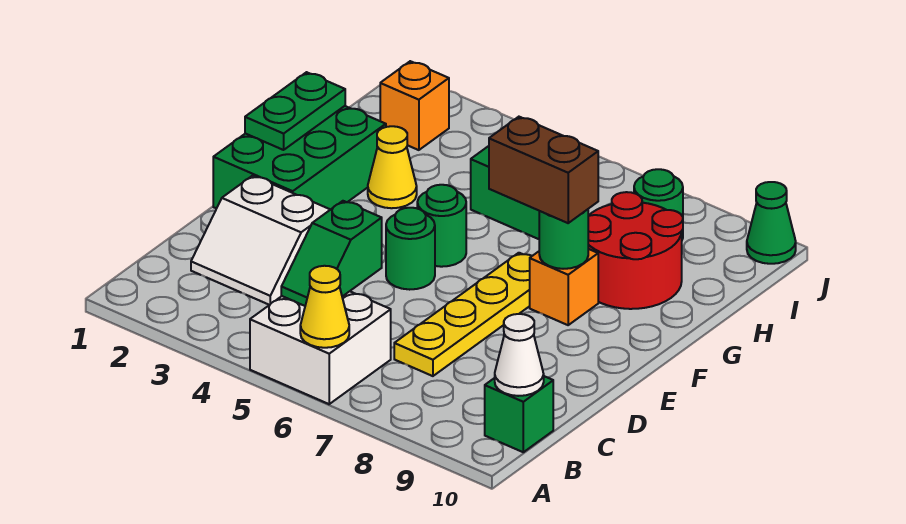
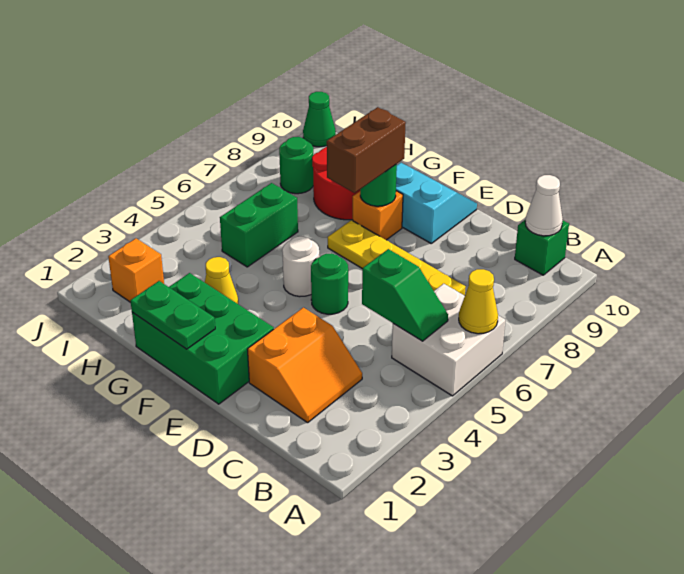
white 2x2 slope [191,176,330,305] -> orange 2x2 slope [247,308,362,423]
none -> cyan 2x2 slope [396,163,477,243]
green 1x1 round brick [417,185,466,267] -> white 1x1 round brick [282,236,319,297]

